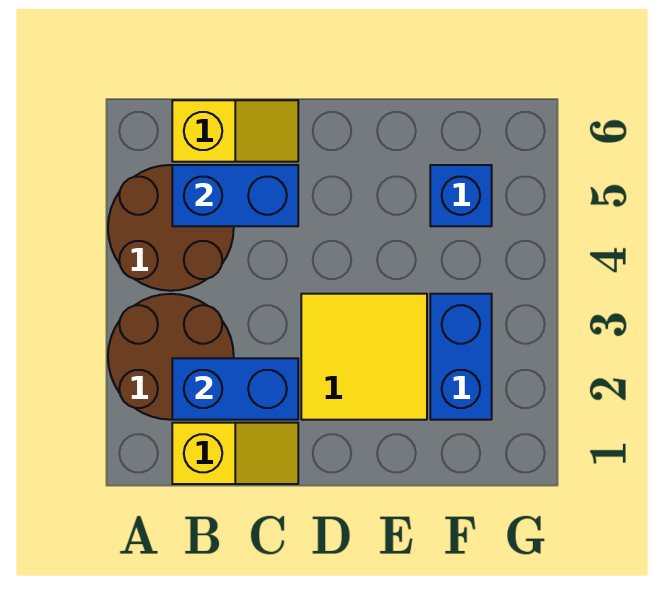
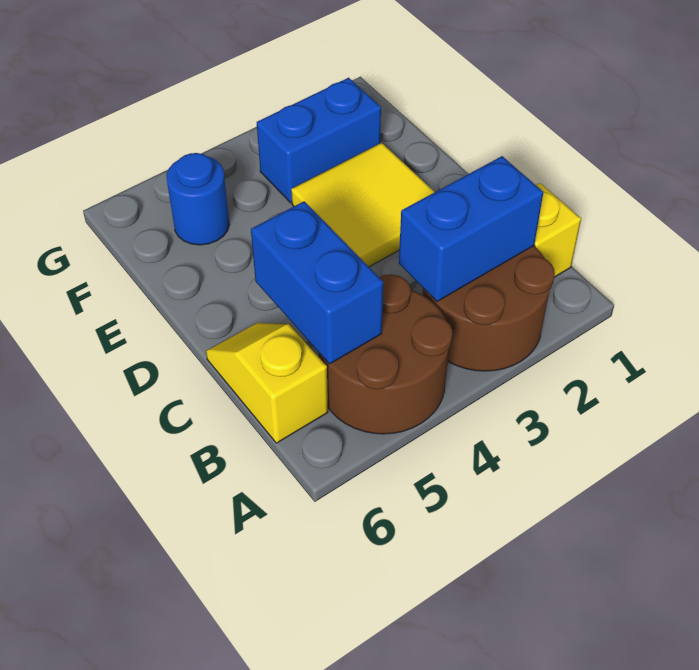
blue 1x2 brick [172,358,298,420] -> blue 1x2 brick turned to [399,156,543,302]
blue 1x1 brick [430,165,492,226] -> blue 1x1 round brick [166,153,230,245]

